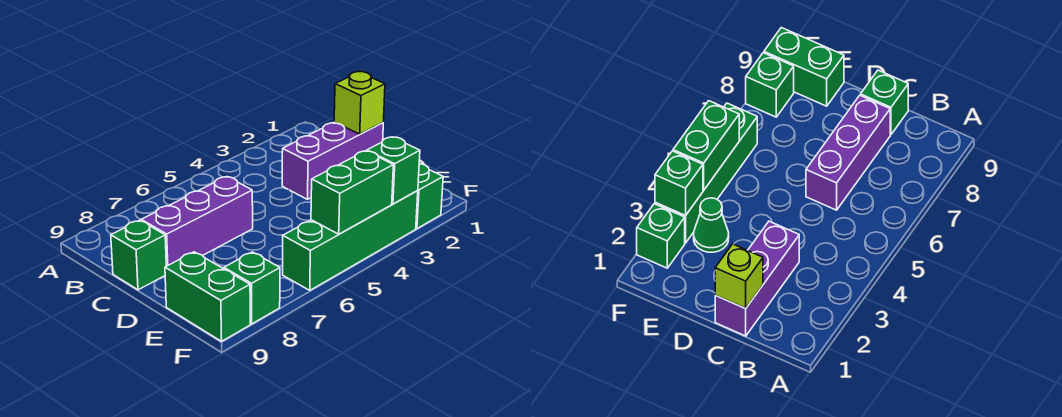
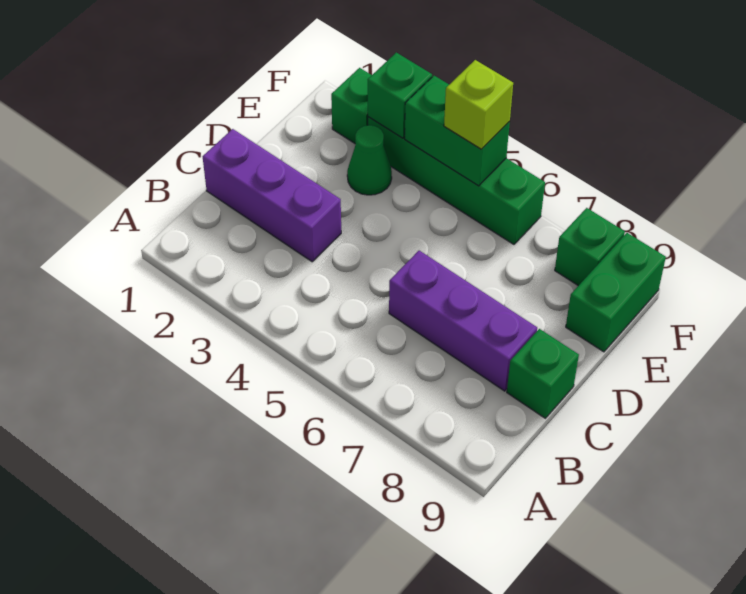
lime 1x1 brick [334,72,385,134] -> lime 1x1 brick moved to [444,60,513,149]

